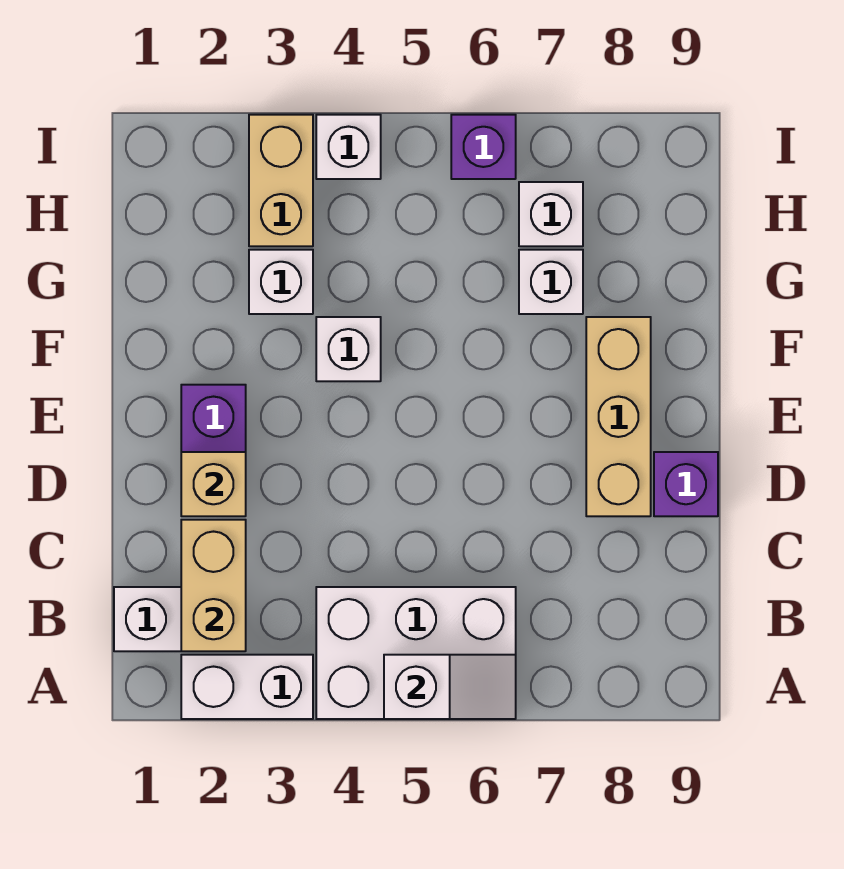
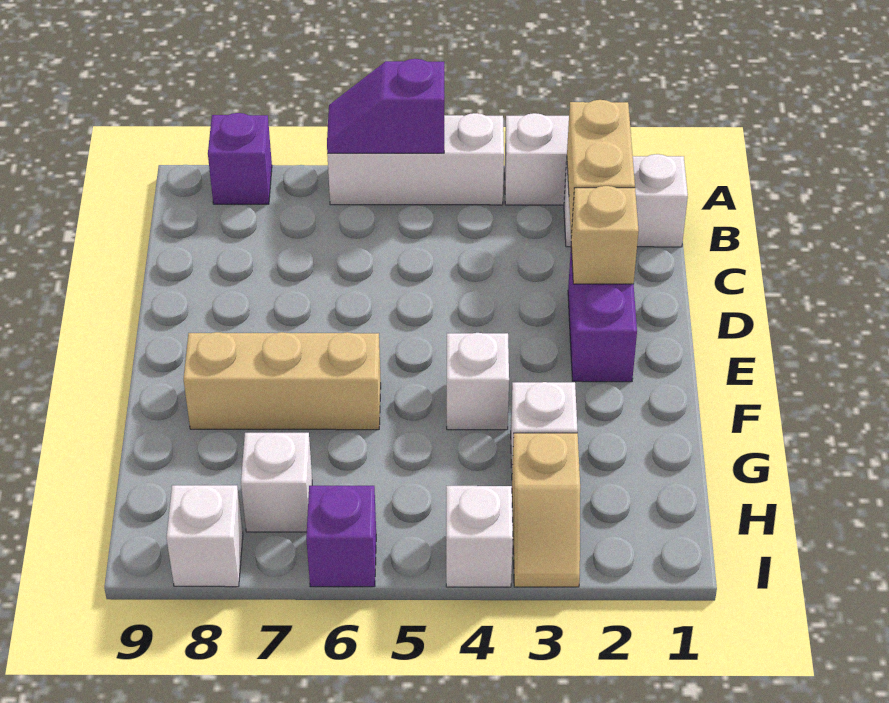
white 2x3 brick [316,587,516,719] -> white 1x3 brick [327,113,504,205]
white 1x2 slope [384,655,516,719] -> purple 1x2 slope [327,59,444,153]
tan 1x3 brick [586,317,651,516] -> tan 1x3 brick turned to [184,332,381,430]
purple 1x1 brick [654,452,718,516] -> purple 1x1 brick moved to [208,113,272,204]
white 1x1 brick [519,250,583,314] -> white 1x1 brick moved to [166,485,243,587]
tan 1x2 brick [249,115,313,246] -> tan 1x2 slope [512,433,580,587]

